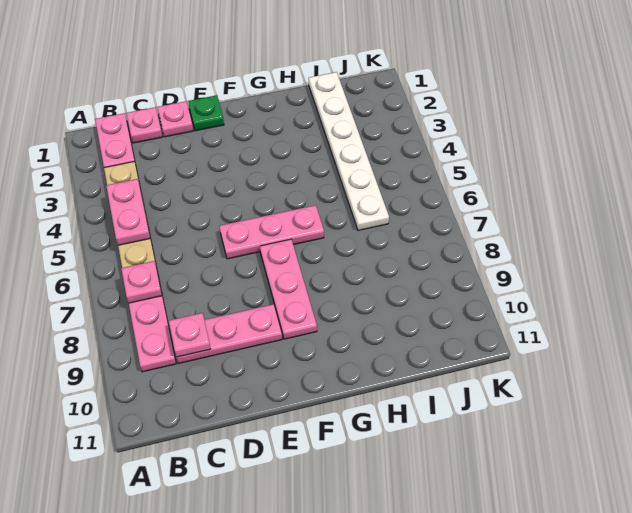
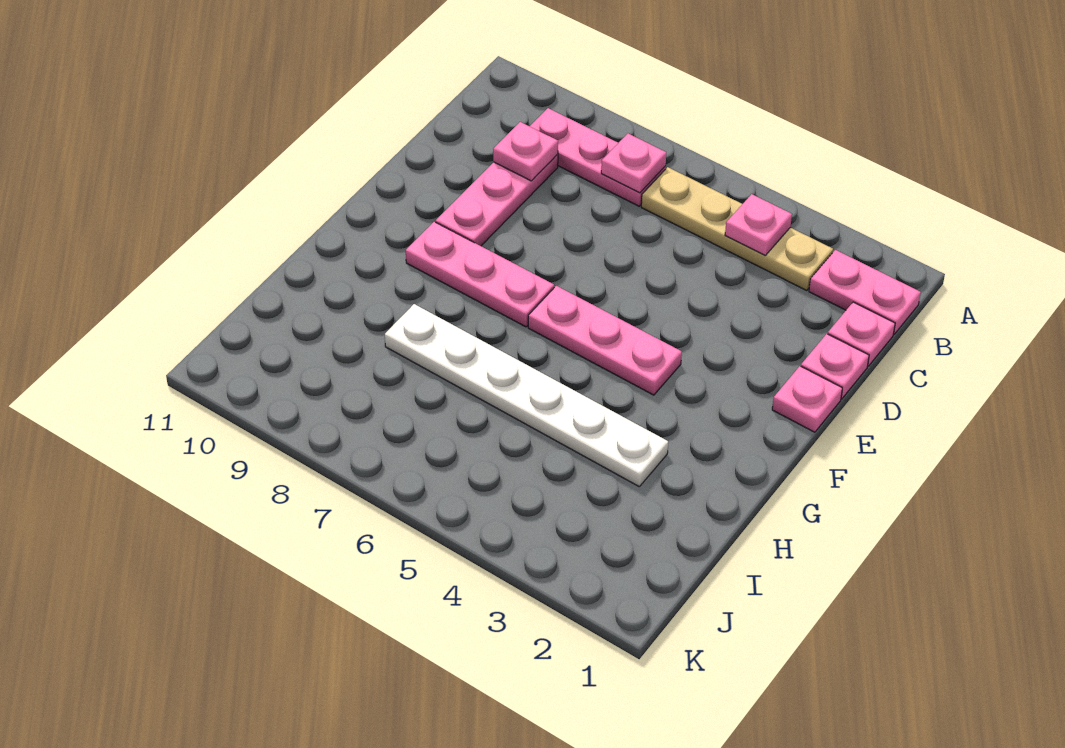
pink 1x2 plate [106,179,150,245] -> pink 1x1 plate [725,194,792,255]
green 1x1 plate [188,95,224,131] -> pink 1x1 plate [772,366,842,432]
pink 1x3 plate [219,205,324,259] -> pink 1x3 plate turned to [528,286,682,395]
white 1x6 plate [309,72,389,230] -> white 1x6 plate moved to [385,304,668,486]

